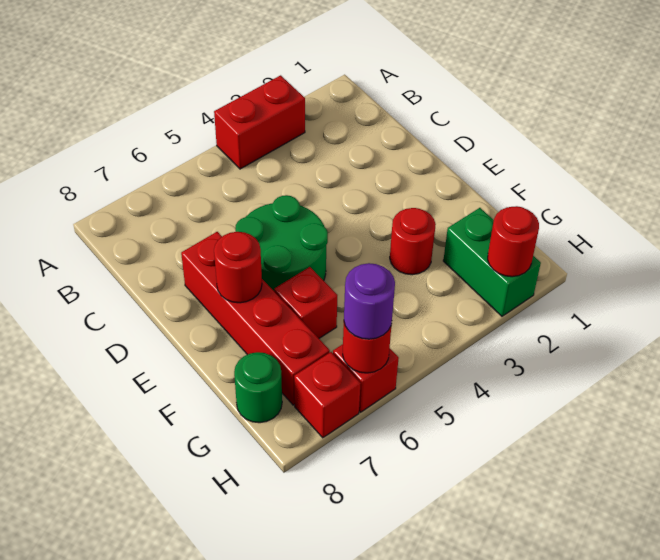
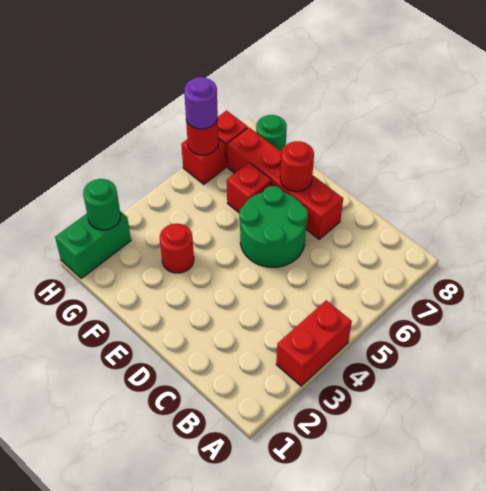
green 1x2 brick [443,208,541,316] -> green 1x2 brick turned to [55,211,131,279]
red 1x1 round brick [488,206,539,277] -> green 1x1 round brick [83,179,121,230]

